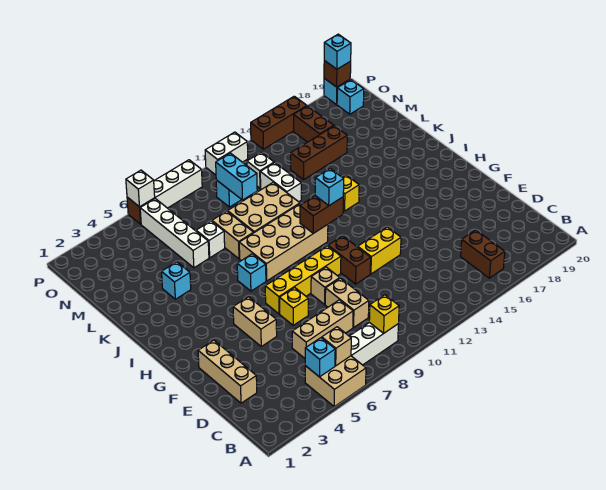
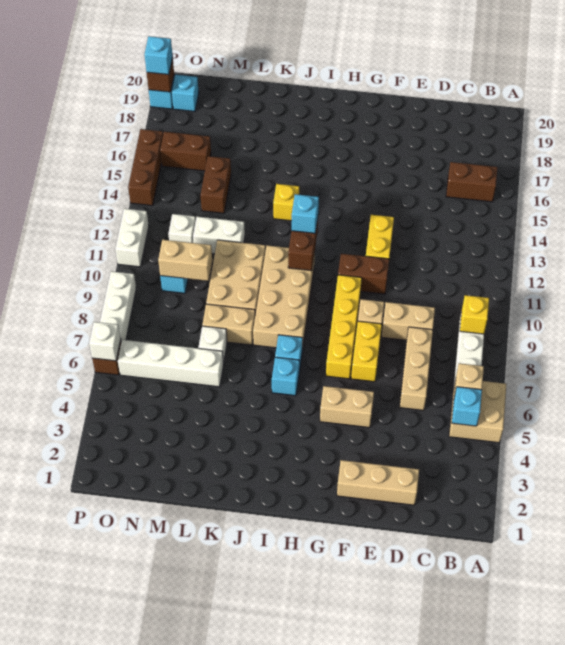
yellow 1x1 brick [280,287,308,325] -> yellow 1x2 brick [351,321,382,382]
cyan 1x1 brick [162,262,191,299] -> cyan 1x1 brick moved to [272,357,299,396]
cyan 1x2 brick [216,153,257,200] -> tan 1x2 brick [158,240,212,281]
brown 1x3 brick [291,126,347,180] -> brown 1x2 brick [200,156,231,213]

